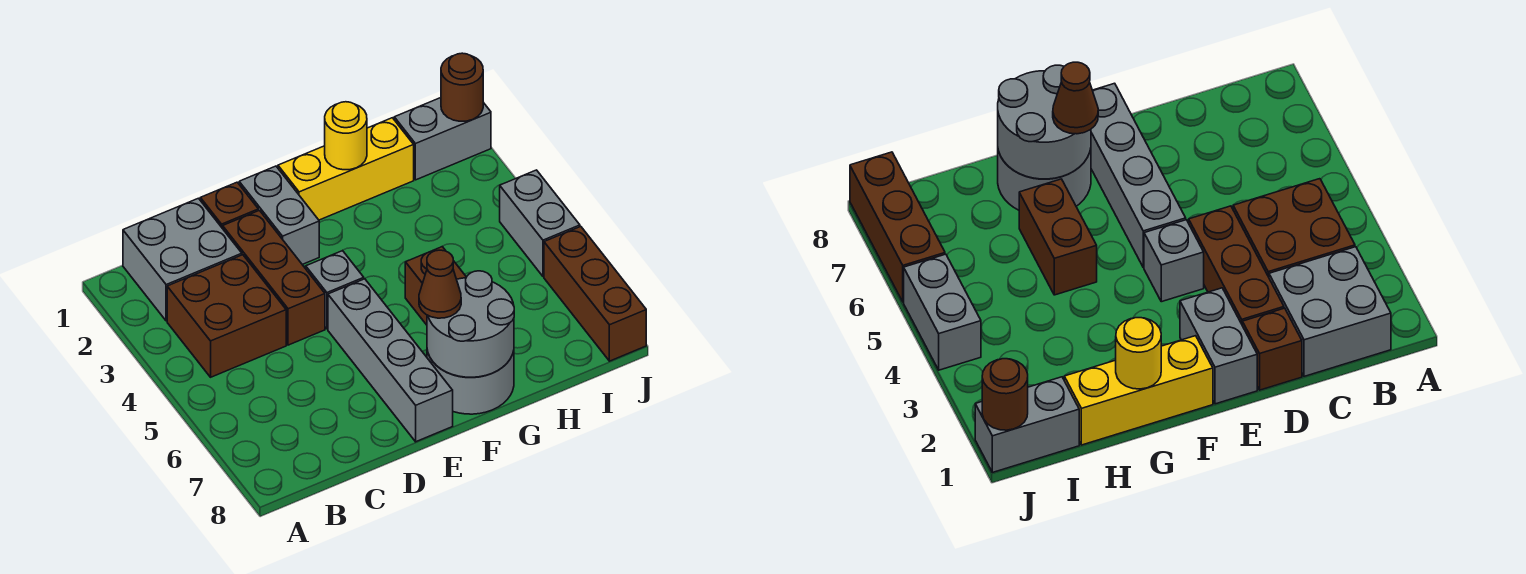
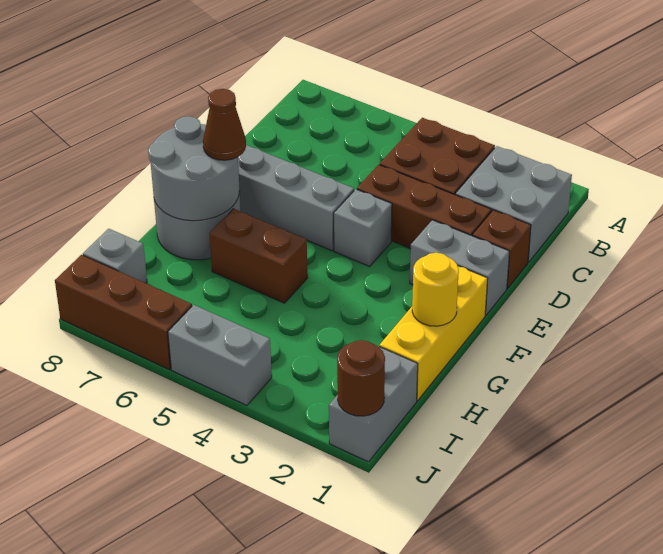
none -> grey 1x1 brick [83,229,147,283]

